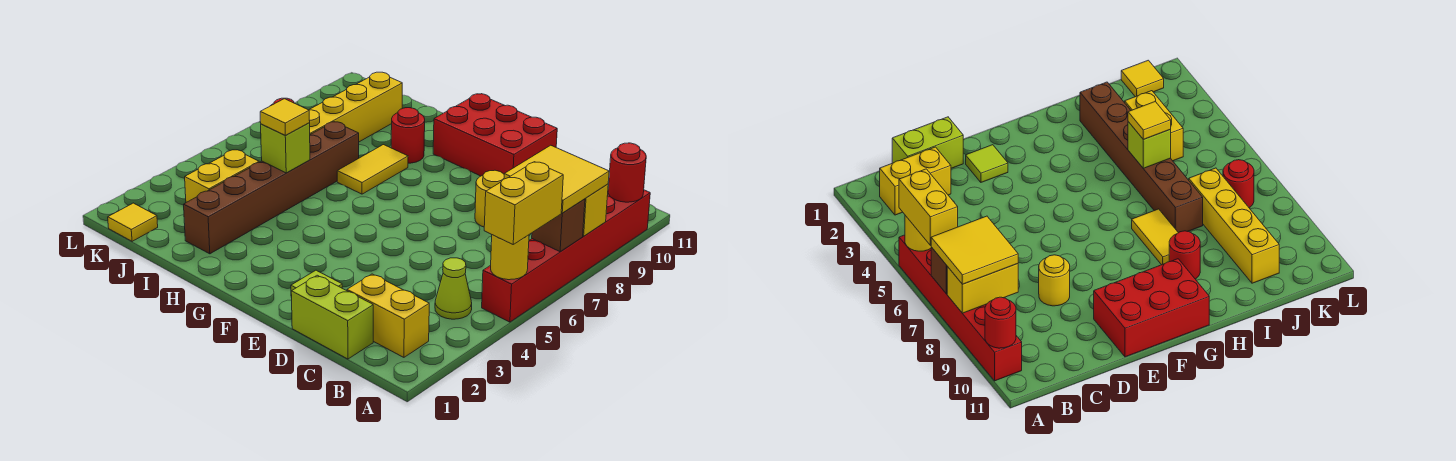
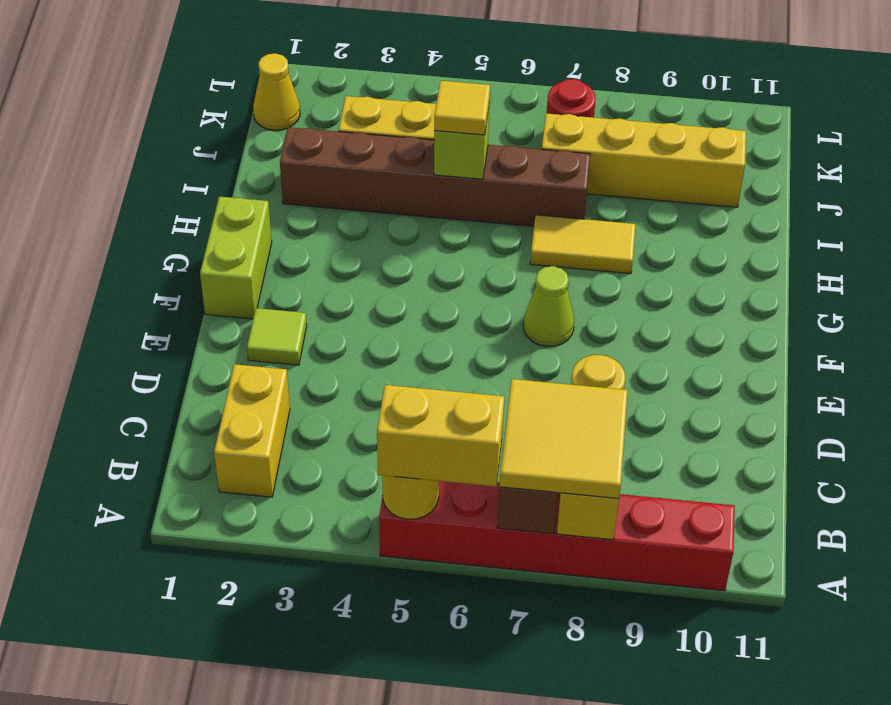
red 1x1 round brick [608,143,646,202] -> none
lime 1x1 cone [435,258,472,319] -> lime 1x1 cone moved to [523,266,574,346]
lime 1x2 brick [291,275,373,359] -> lime 1x2 brick moved to [200,197,272,319]
red 2x3 brick [433,94,557,176] -> none
red 1x1 round brick [391,108,425,163] -> none
yellow 1x1 tile [108,203,158,241] -> yellow 1x1 cone [253,53,300,130]

